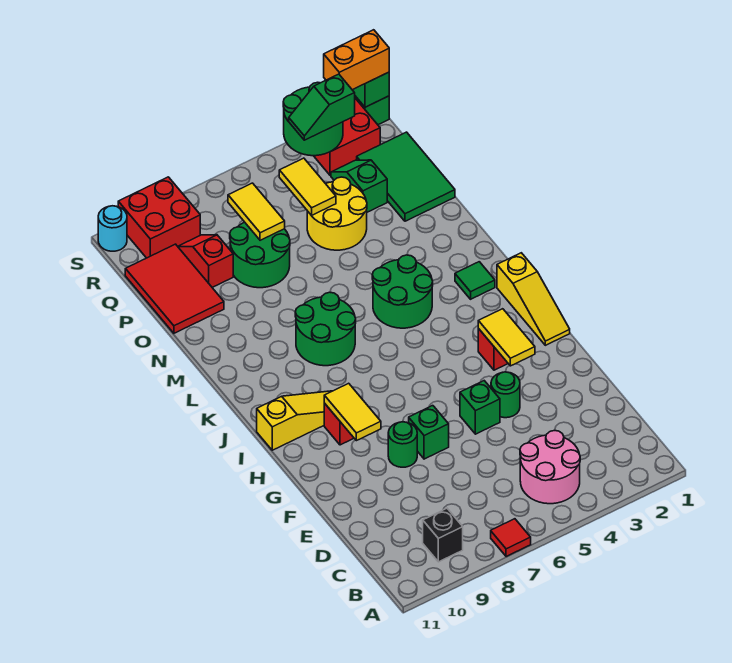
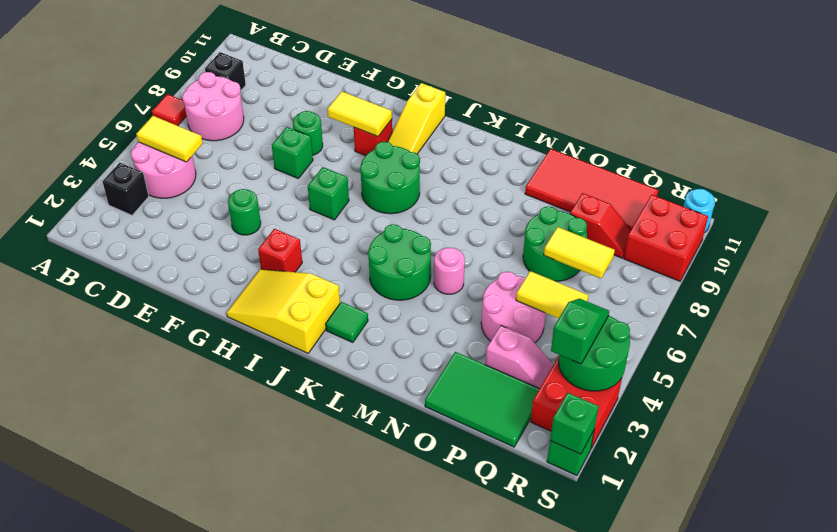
none -> black 1x1 brick [103,163,149,215]
none -> pink 2x2 round brick [182,72,244,141]
green 1x1 brick [460,381,500,434] -> green 1x1 brick moved to [308,167,349,220]
yellow 1x2 tile [478,309,535,366] -> yellow 1x2 tile moved to [136,116,203,162]
yellow 1x3 slope [497,253,570,345] -> yellow 2x3 slope [227,269,340,353]
green 2x2 round brick [295,292,356,366] -> green 2x2 round brick moved to [360,142,420,214]
none -> pink 1x1 round brick [434,248,465,294]
yellow 2x2 round brick [307,177,367,250] -> pink 2x2 round brick [481,272,546,343]
red 2x3 tile [125,244,224,333] -> red 2x4 tile [525,149,658,229]
green 1x2 slope [331,160,387,212] -> pink 1x2 slope [485,326,553,389]
orange 1x2 brick [324,30,389,90] -> none

